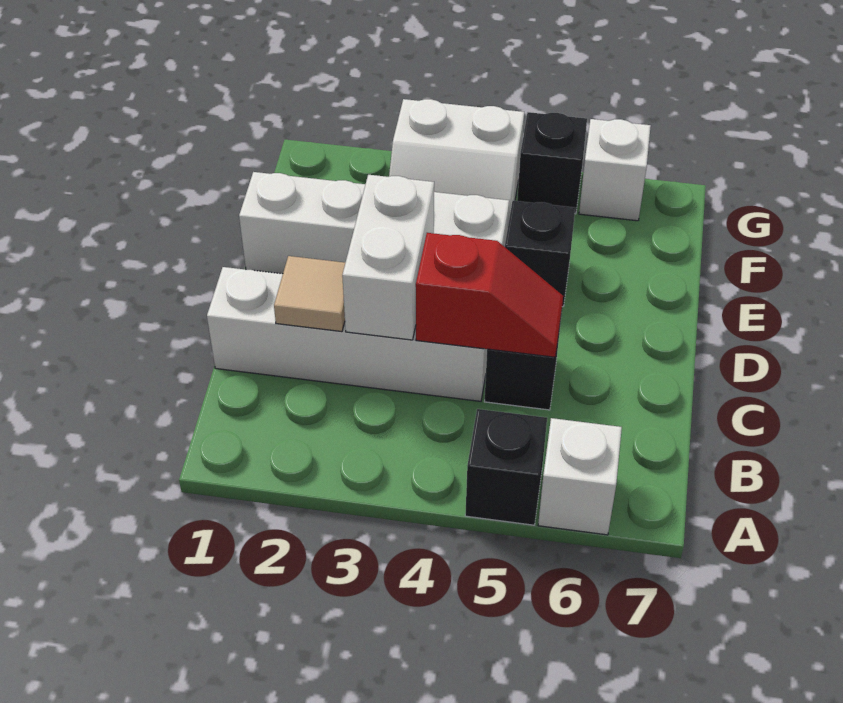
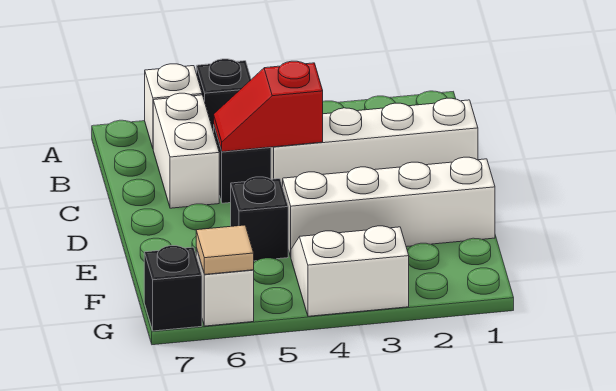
tan 1x1 tile [274,256,345,332] -> tan 1x1 tile moved to [196,225,254,274]
white 1x2 brick [342,175,434,340] -> white 1x2 brick moved to [153,93,219,208]
black 1x1 brick [517,112,587,214] -> black 1x1 brick moved to [144,246,202,331]

